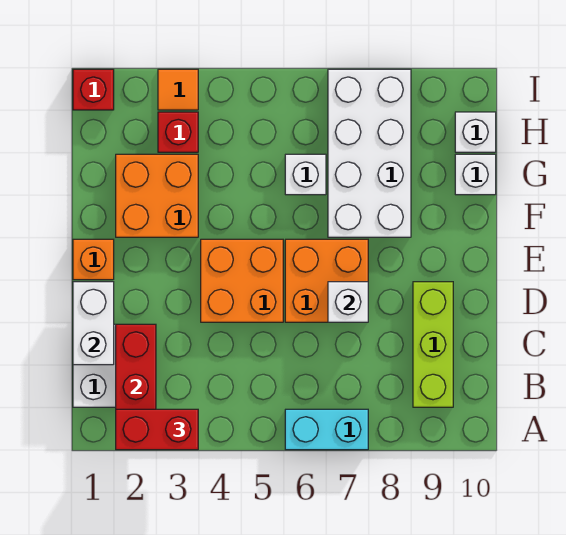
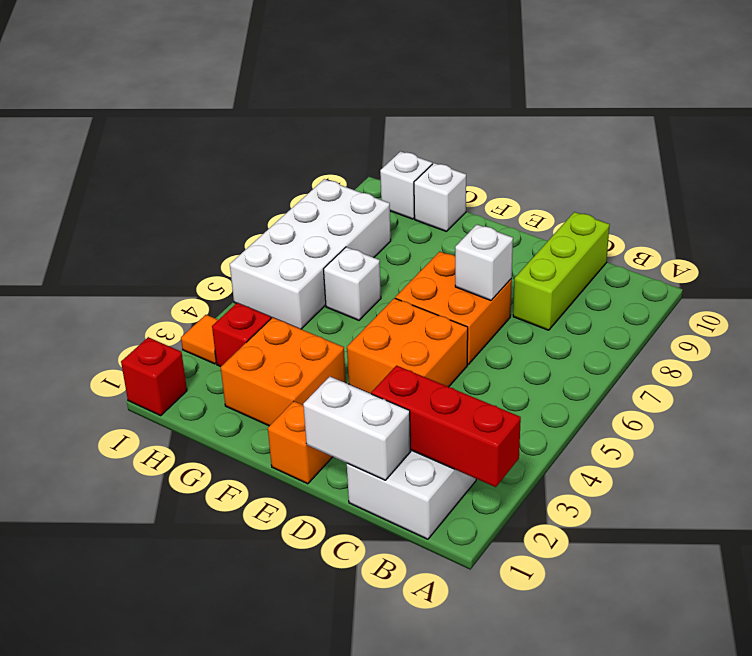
red 1x2 brick [116,409,198,450] -> none
cyan 1x2 brick [285,409,368,450] -> none
lime 1x3 brick [413,282,453,407] -> lime 1x3 brick turned to [513,212,610,330]
white 2x4 brick [328,69,411,237] -> white 2x4 brick turned to [230,179,391,329]

